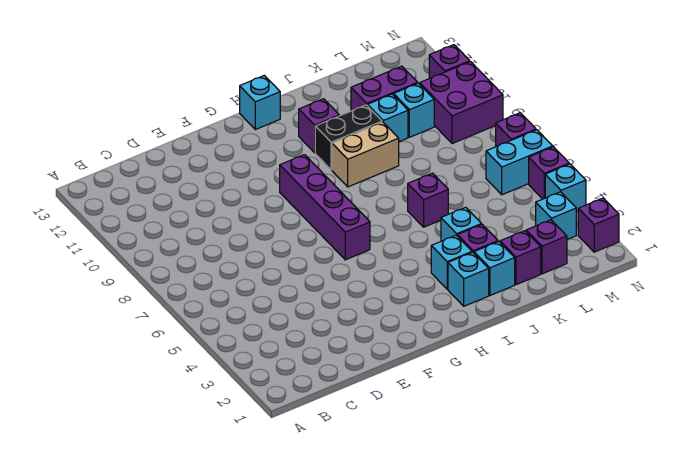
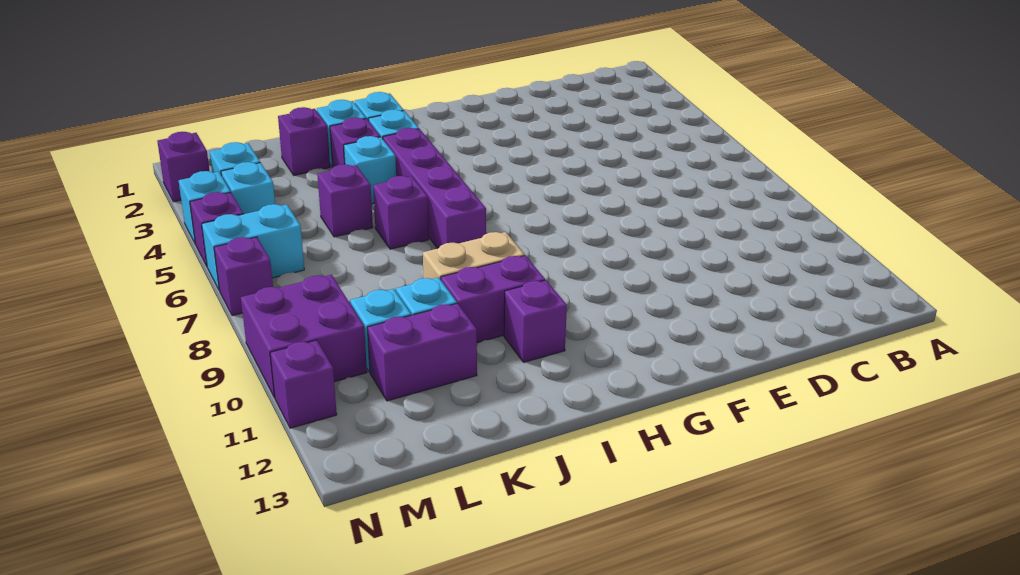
purple 1x4 brick [280,155,370,260] -> purple 1x4 brick moved to [383,128,486,249]
cyan 1x1 brick [240,75,280,130] -> cyan 1x1 brick moved to [221,162,275,214]
black 1x2 brick [315,105,382,170] -> purple 1x2 brick [441,255,545,343]
purple 1x1 brick [526,220,567,274] -> purple 1x1 brick moved to [317,164,373,237]

